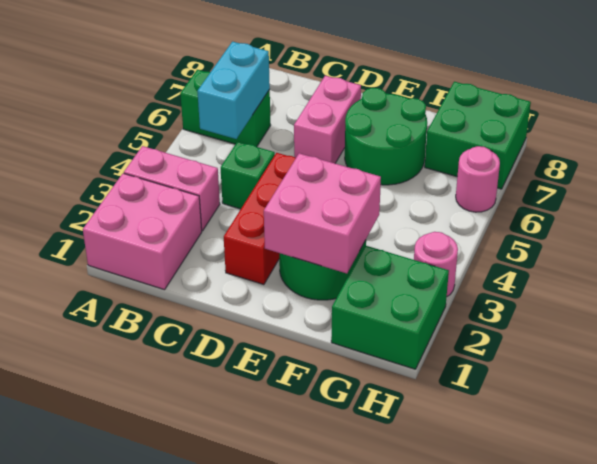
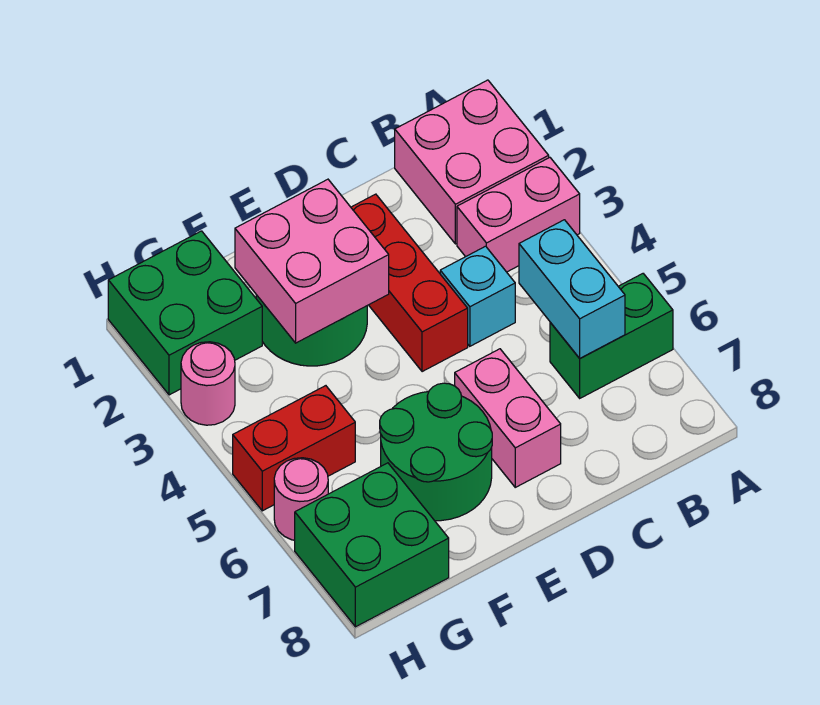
green 1x1 brick [221,142,275,209] -> cyan 1x1 brick [440,246,515,346]
none -> red 1x2 brick [233,386,355,511]

